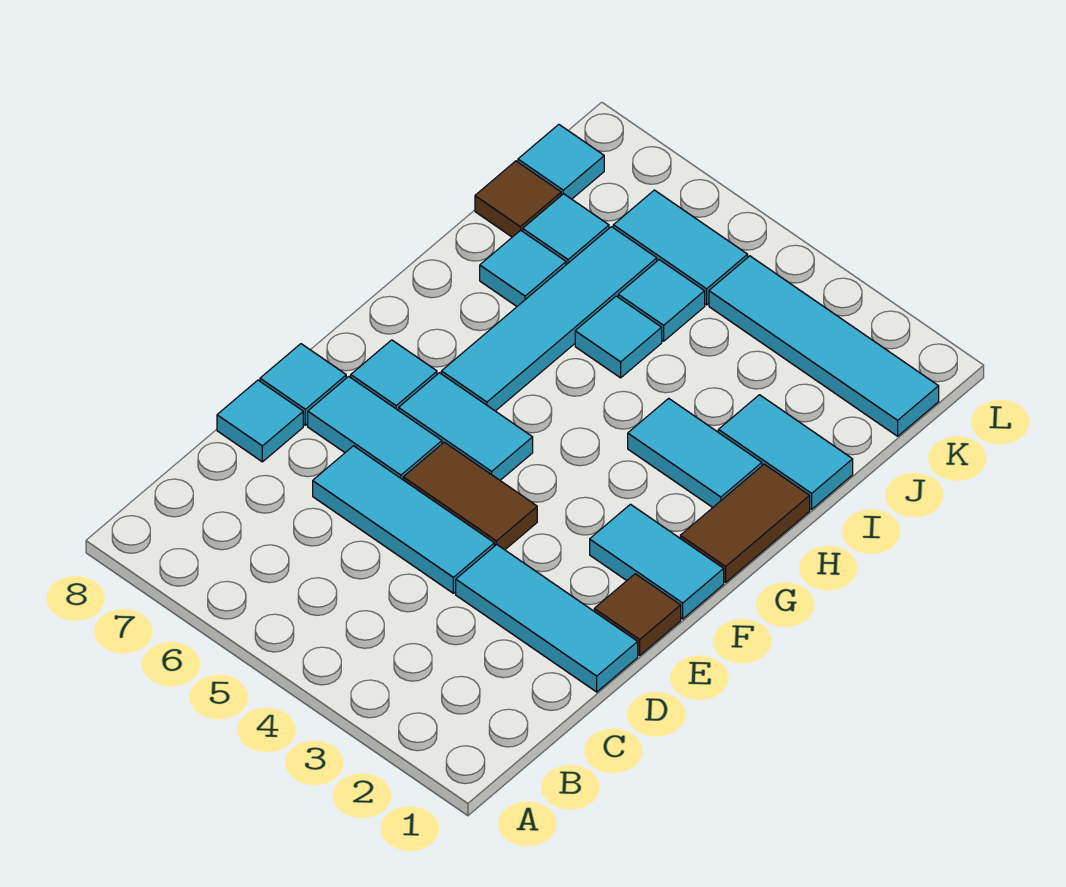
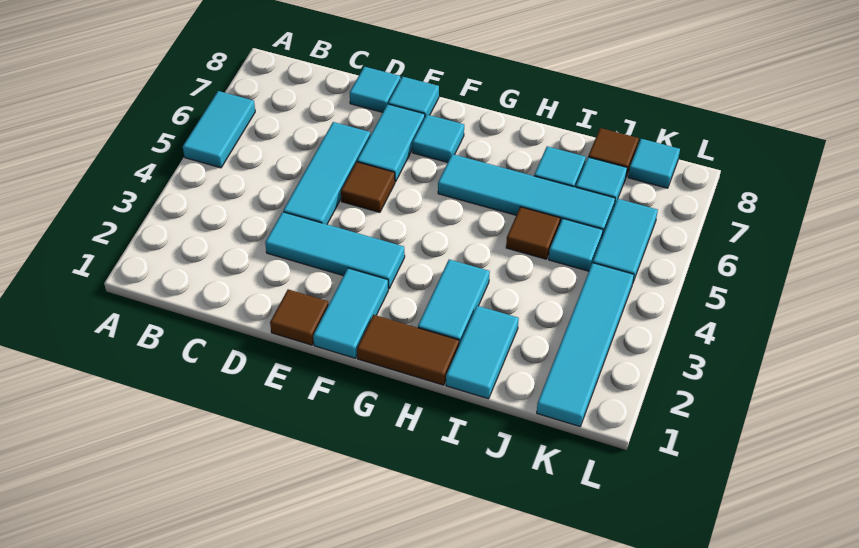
cyan 1x3 tile [456,545,638,692] -> cyan 1x3 tile turned to [265,212,405,289]
brown 1x2 tile [403,442,537,550] -> brown 1x1 tile [341,162,395,212]
cyan 1x2 tile [399,373,533,480] -> cyan 1x2 tile moved to [183,91,255,168]
cyan 1x1 tile [575,296,662,378] -> brown 1x1 tile [506,207,560,259]

